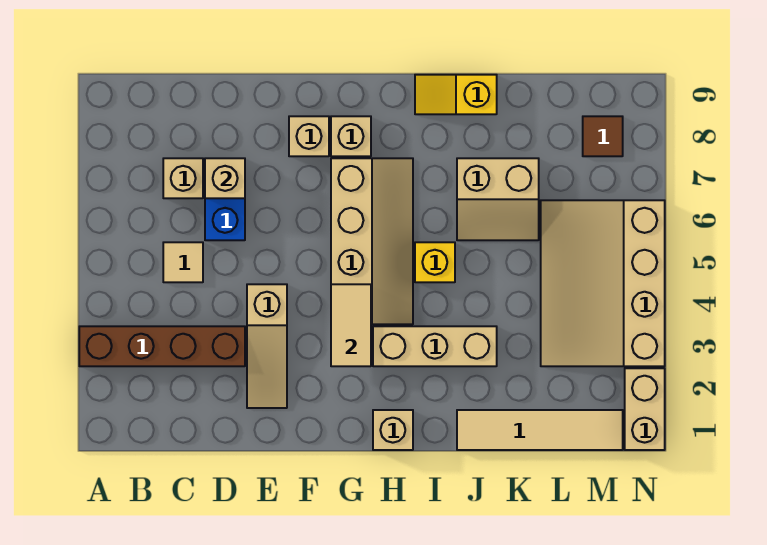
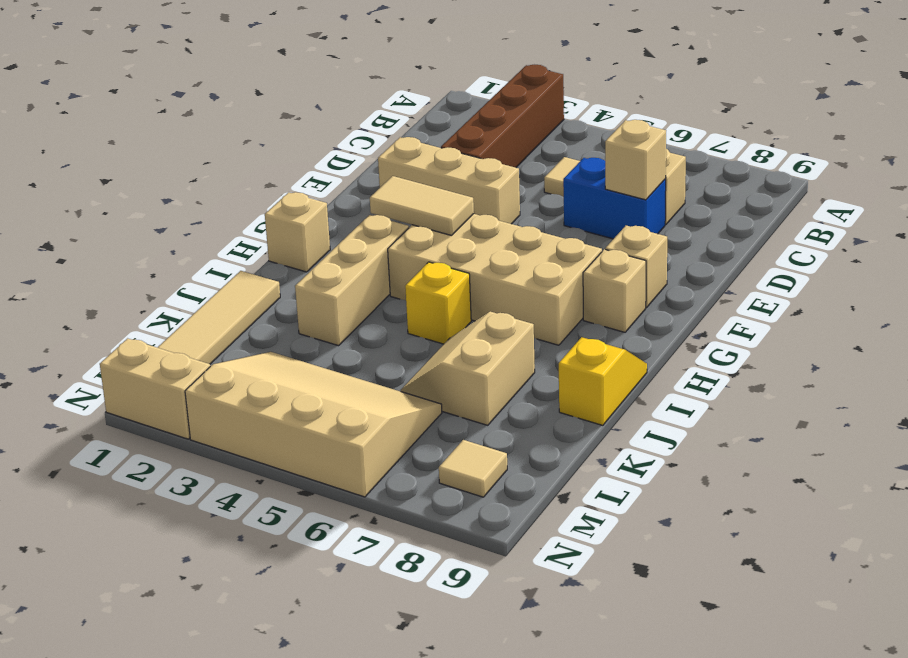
tan 1x3 slope [247,284,287,408] -> tan 1x3 brick [378,137,520,224]
tan 2x4 slope [331,158,413,324] -> tan 2x4 brick [388,214,602,345]
brown 1x1 tile [583,116,623,156] -> tan 1x1 tile [439,440,507,497]

